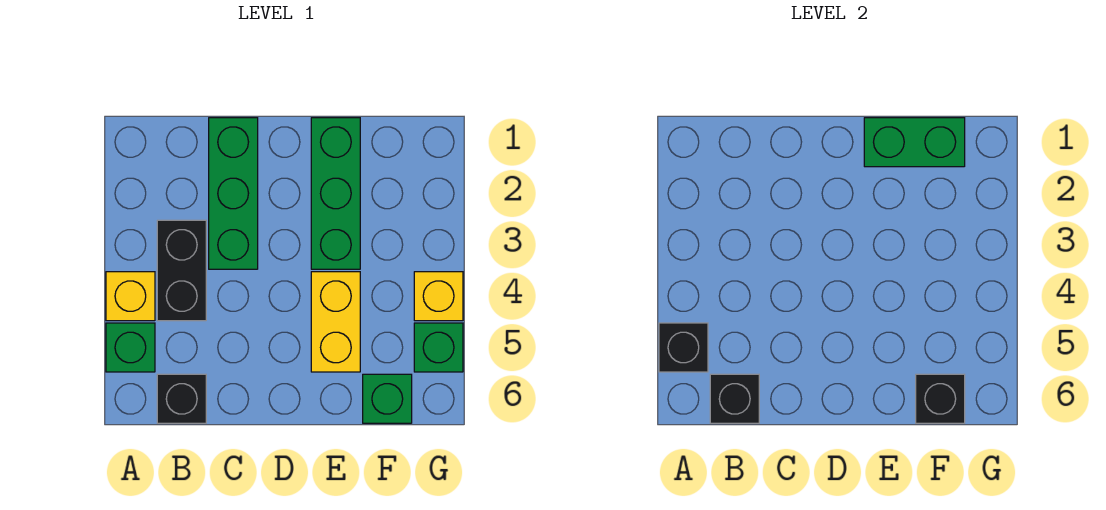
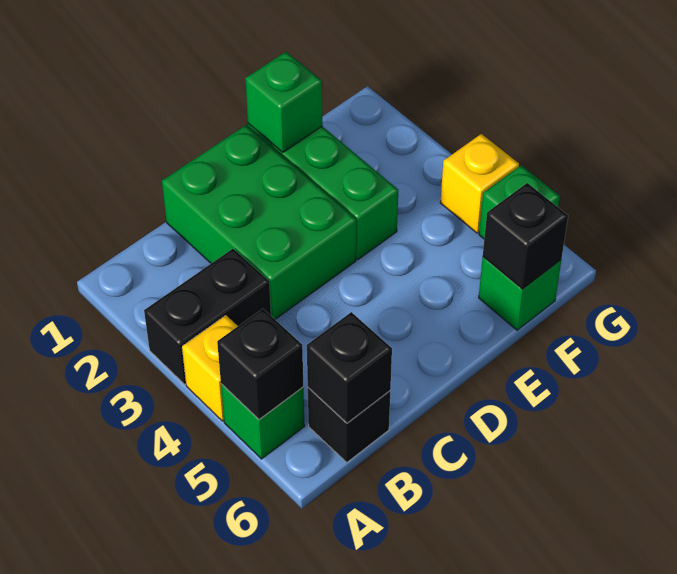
black 1x2 brick [157,220,206,321] -> black 1x2 brick turned to [144,249,271,384]
green 1x3 brick [209,118,258,269] -> green 2x3 brick [162,125,356,319]
green 1x2 brick [864,118,965,167] -> green 1x1 brick [245,52,322,153]
yellow 1x2 brick [311,272,360,372] -> none

